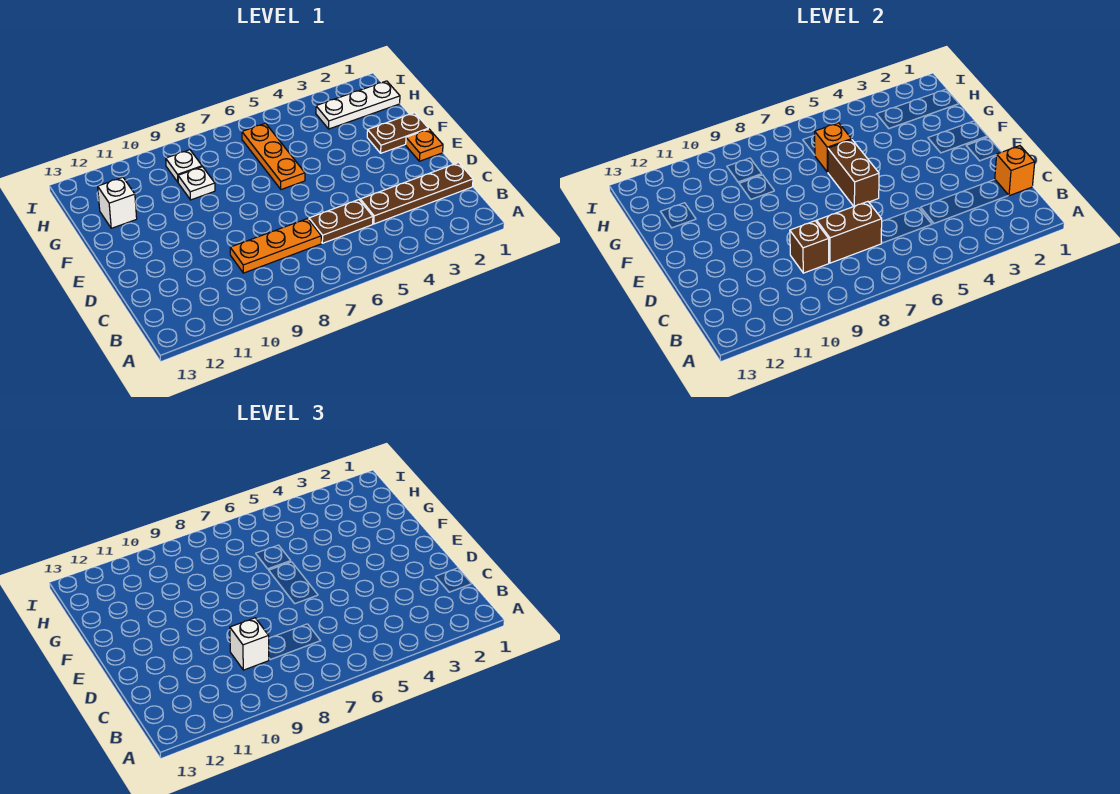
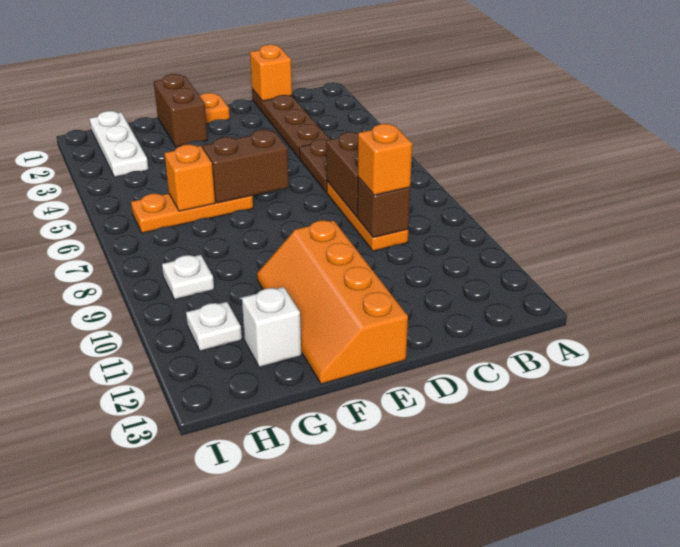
white 1x1 brick [230,618,269,670] -> orange 1x1 brick [358,124,412,195]
none -> orange 2x4 slope [257,220,408,384]
brown 1x2 plate [367,113,428,153] -> brown 1x2 brick [154,74,208,147]
white 1x1 plate [178,167,215,200] -> white 1x1 plate moved to [186,302,242,351]

